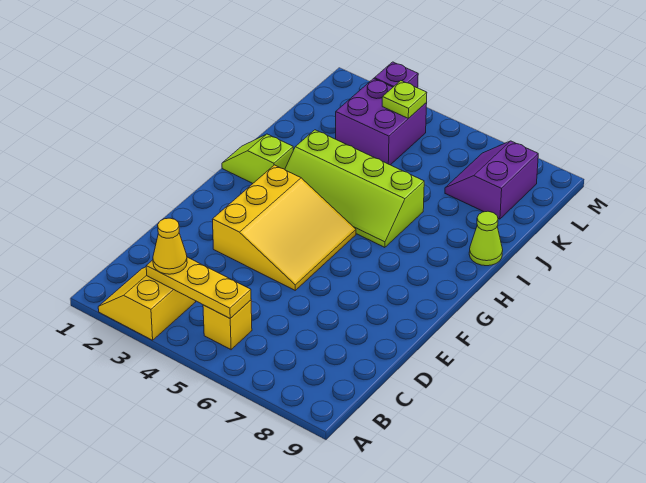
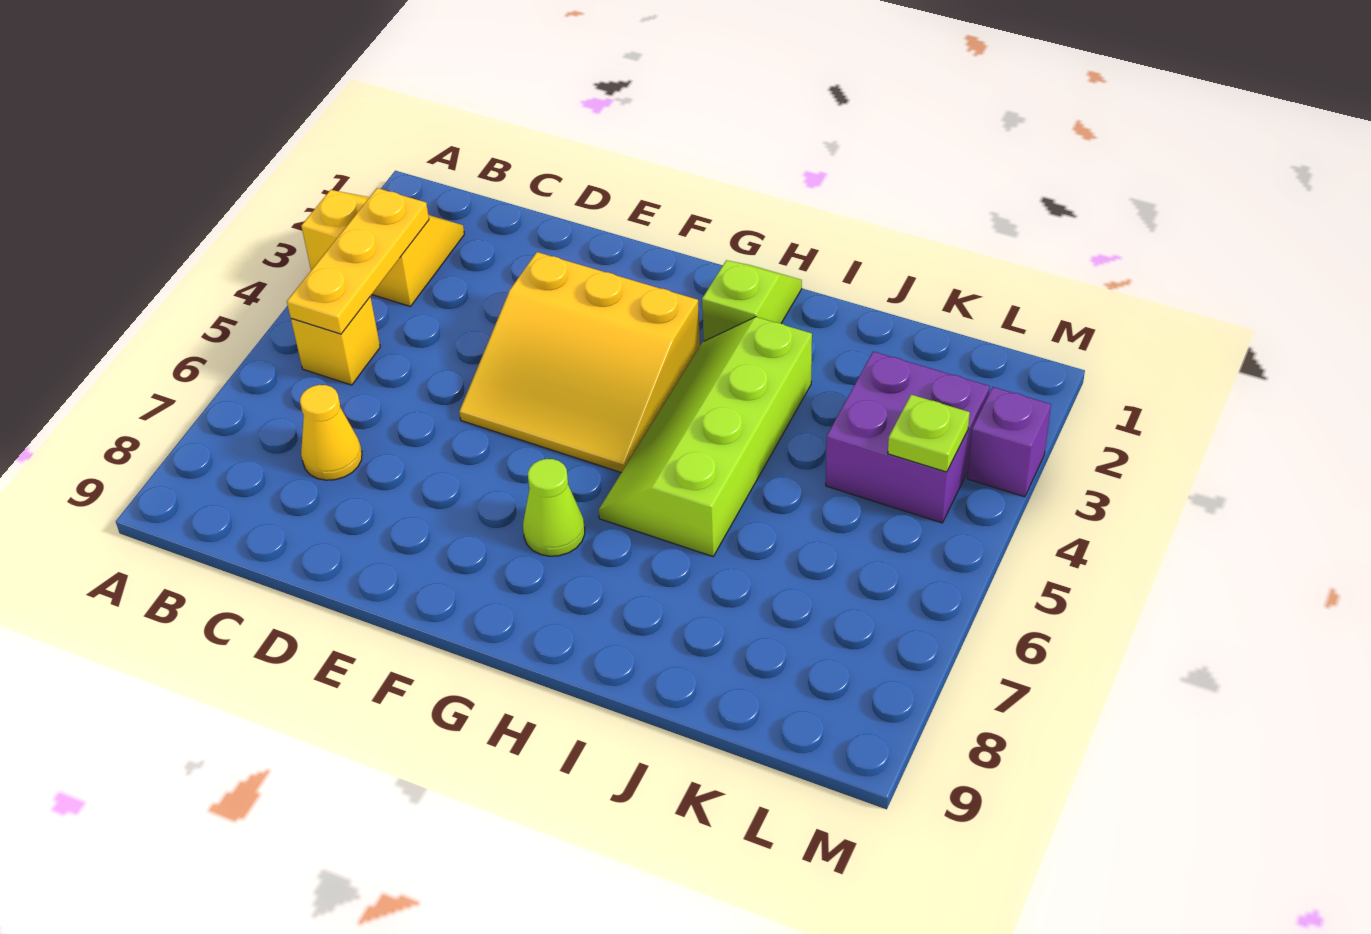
yellow 1x1 cone [153,218,187,274] -> yellow 1x1 cone moved to [300,385,362,480]
lime 1x1 cone [469,211,503,266] -> lime 1x1 cone moved to [523,459,585,556]
purple 2x2 slope [445,141,538,219] -> none

